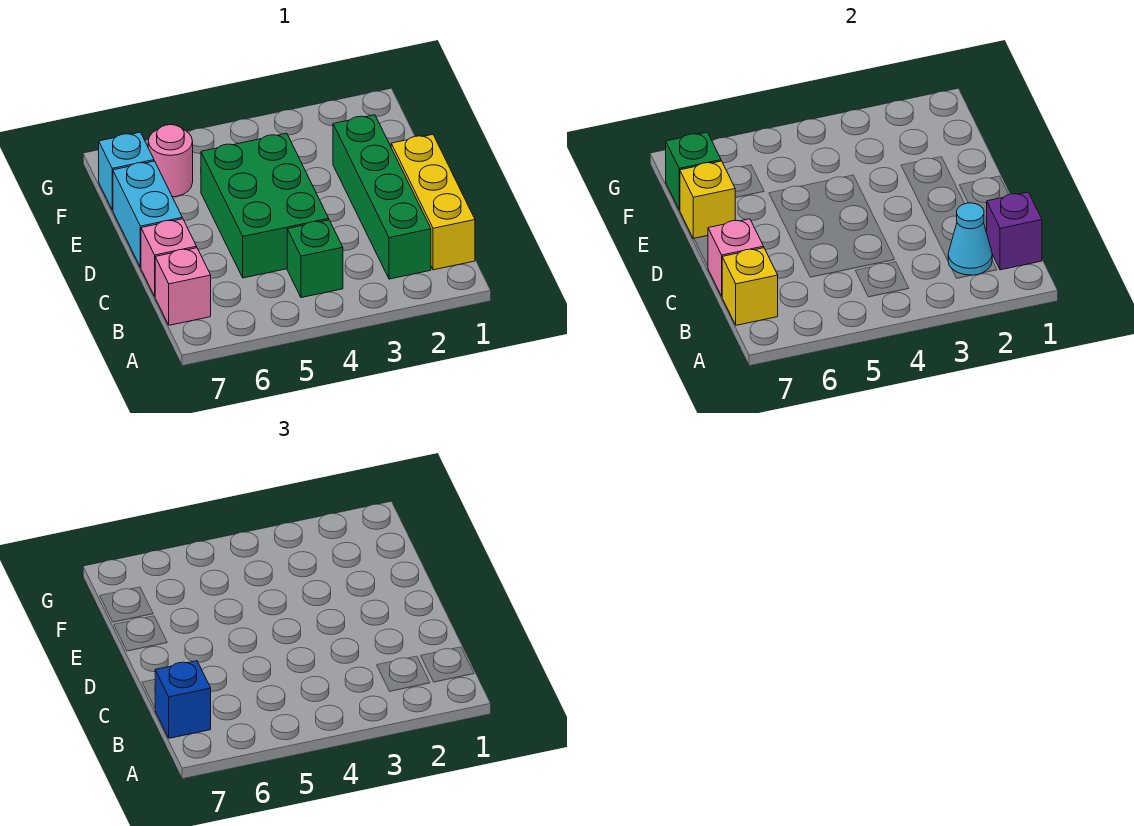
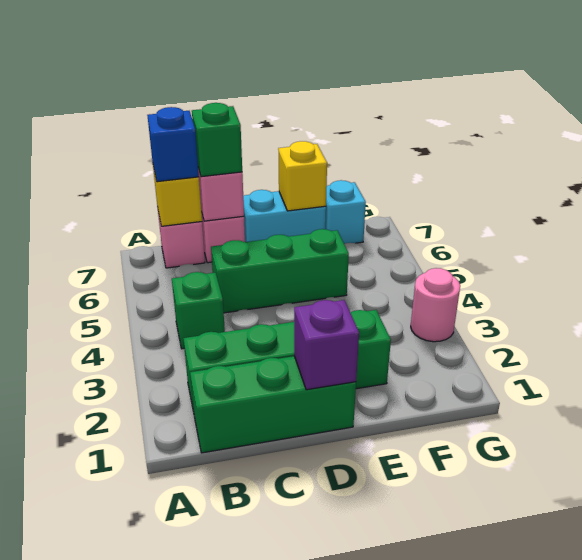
yellow 1x3 brick [391,135,475,270] -> green 1x3 brick [190,356,356,453]
purple 1x1 brick [986,192,1042,270] -> purple 1x1 brick moved to [294,300,359,390]
cyan 1x1 cone [948,203,992,275] -> none
green 2x3 brick [201,133,329,278] -> green 1x3 brick [211,229,349,313]
pink 1x1 round brick [148,125,193,197] -> pink 1x1 round brick moved to [411,268,460,342]
green 1x1 brick [666,132,721,210] -> green 1x1 brick moved to [192,103,242,177]

